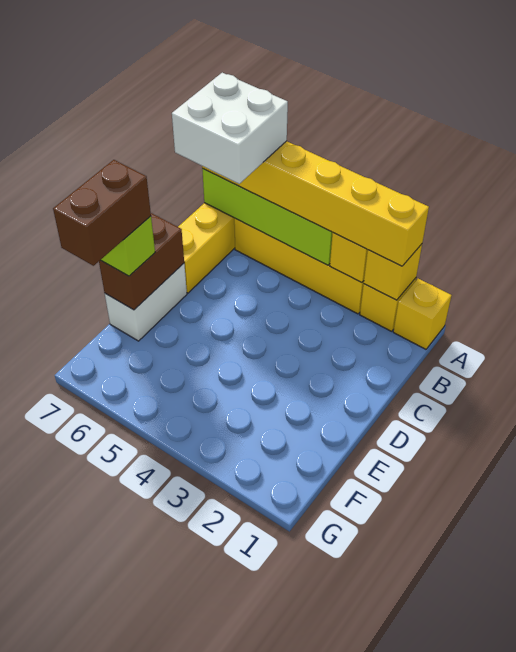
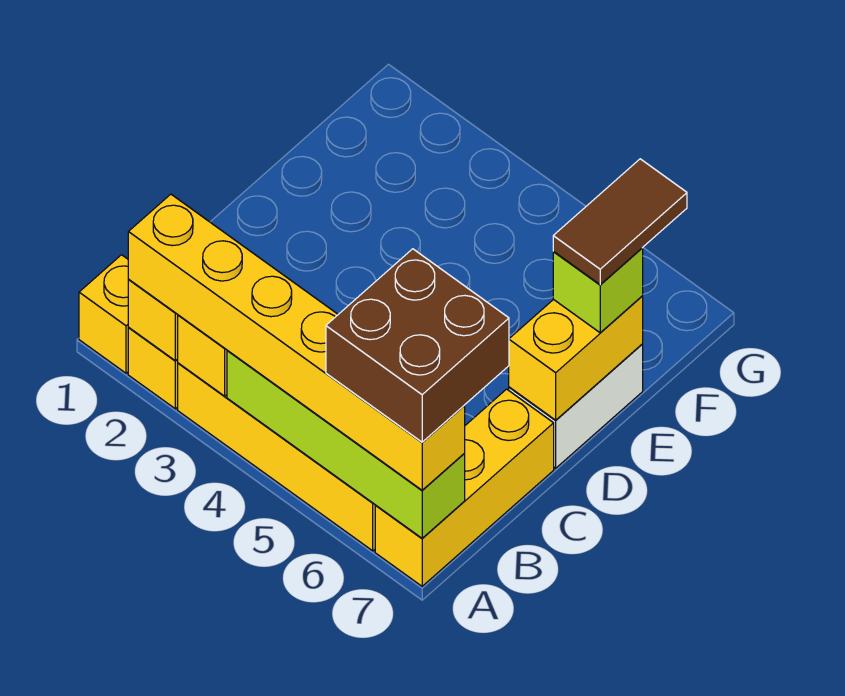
white 2x2 brick [172,73,288,184] -> brown 2x2 brick [326,249,509,442]
brown 1x2 brick [99,213,184,310] -> yellow 1x2 brick [509,296,643,420]
brown 1x2 brick [53,160,151,266] -> brown 1x2 tile [553,159,687,285]

